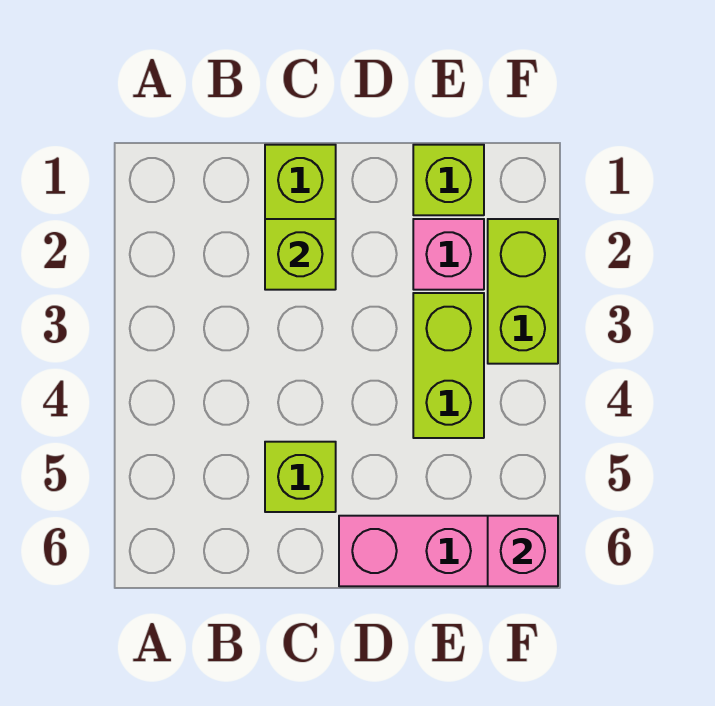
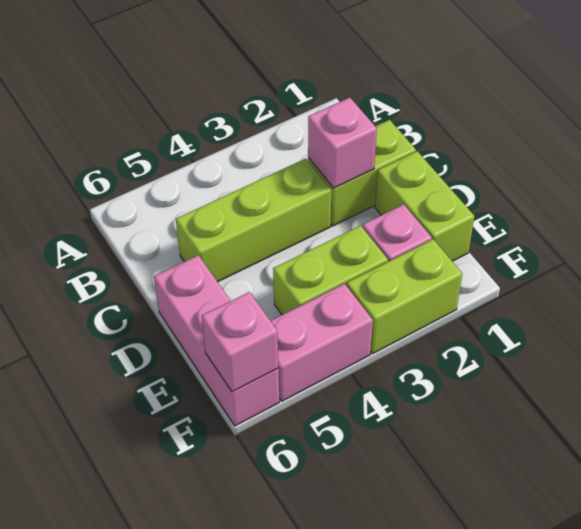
lime 1x1 brick [265,219,336,290] -> pink 1x1 brick [308,98,377,188]
lime 1x1 brick [265,442,336,512] -> lime 1x3 brick [176,159,331,282]
lime 1x1 brick [413,145,484,215] -> lime 1x2 brick [375,151,474,261]
none -> pink 1x2 brick [271,284,373,401]

